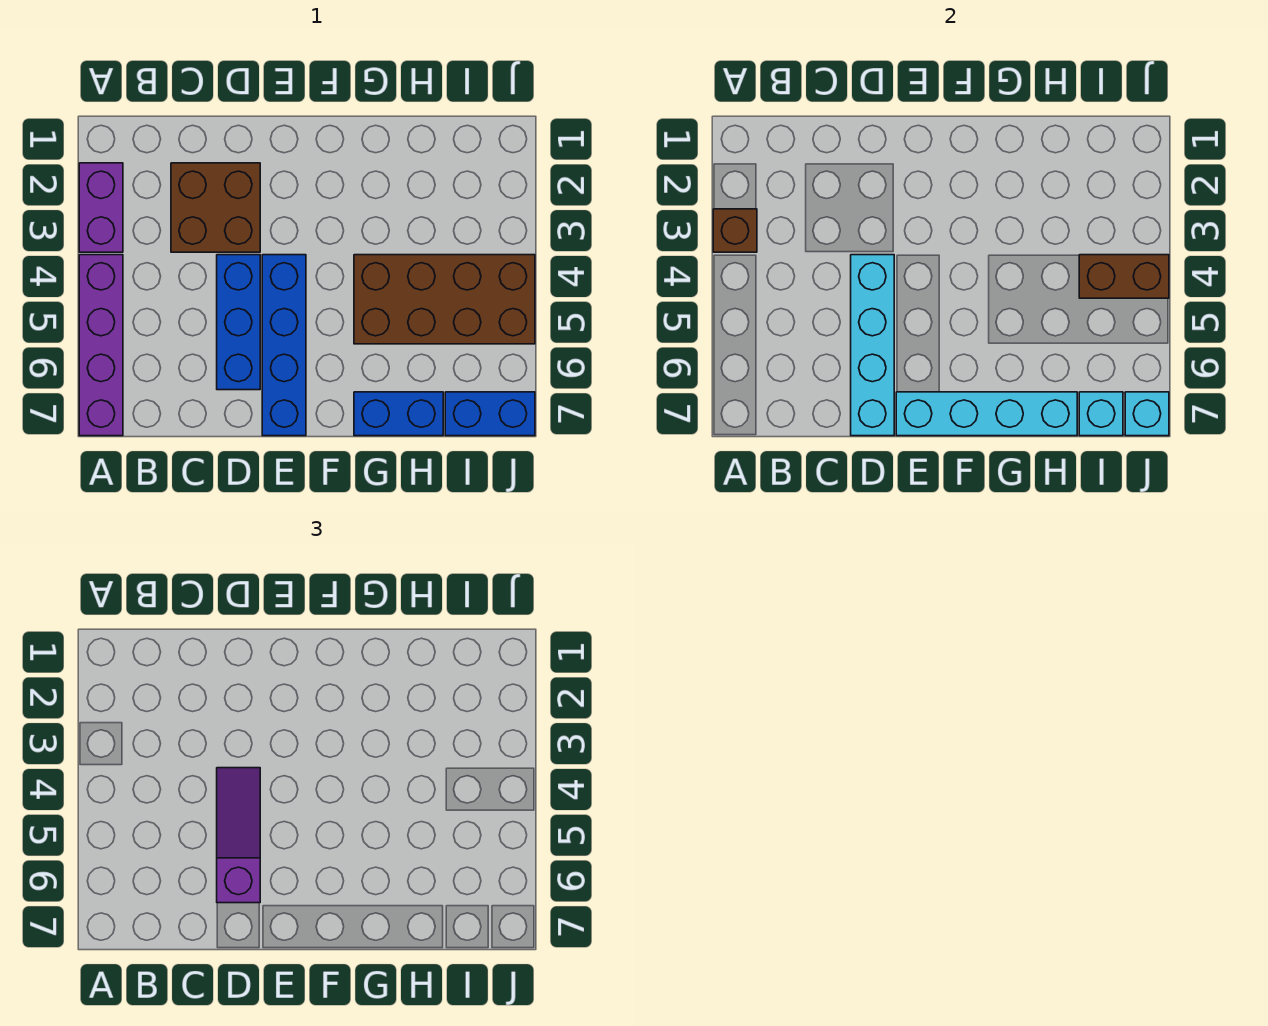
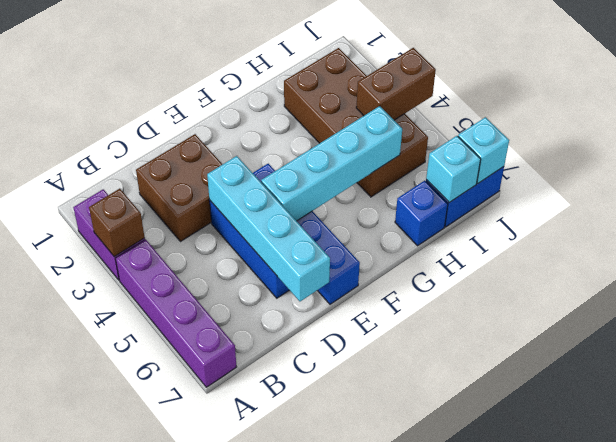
purple 1x3 slope [217,768,260,903] -> none
cyan 1x4 brick [896,392,1077,436] -> cyan 1x4 brick moved to [261,106,402,221]
brown 2x4 brick [354,255,535,344] -> brown 2x4 brick turned to [284,48,428,197]
blue 1x2 brick [354,392,443,436] -> blue 1x1 brick [395,181,448,246]

